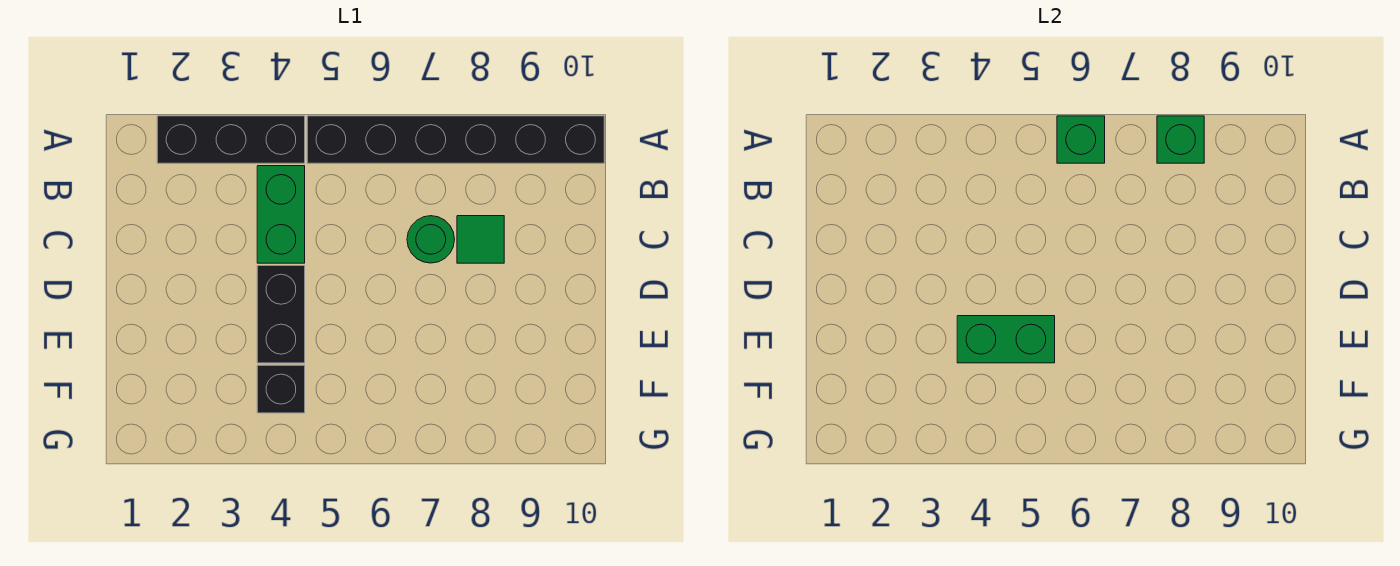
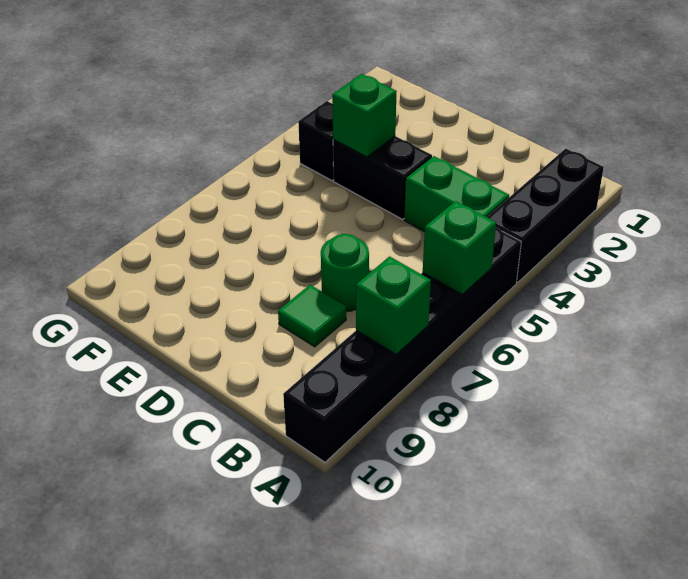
green 1x2 brick [957,316,1055,363] -> green 1x1 brick [332,74,397,157]

